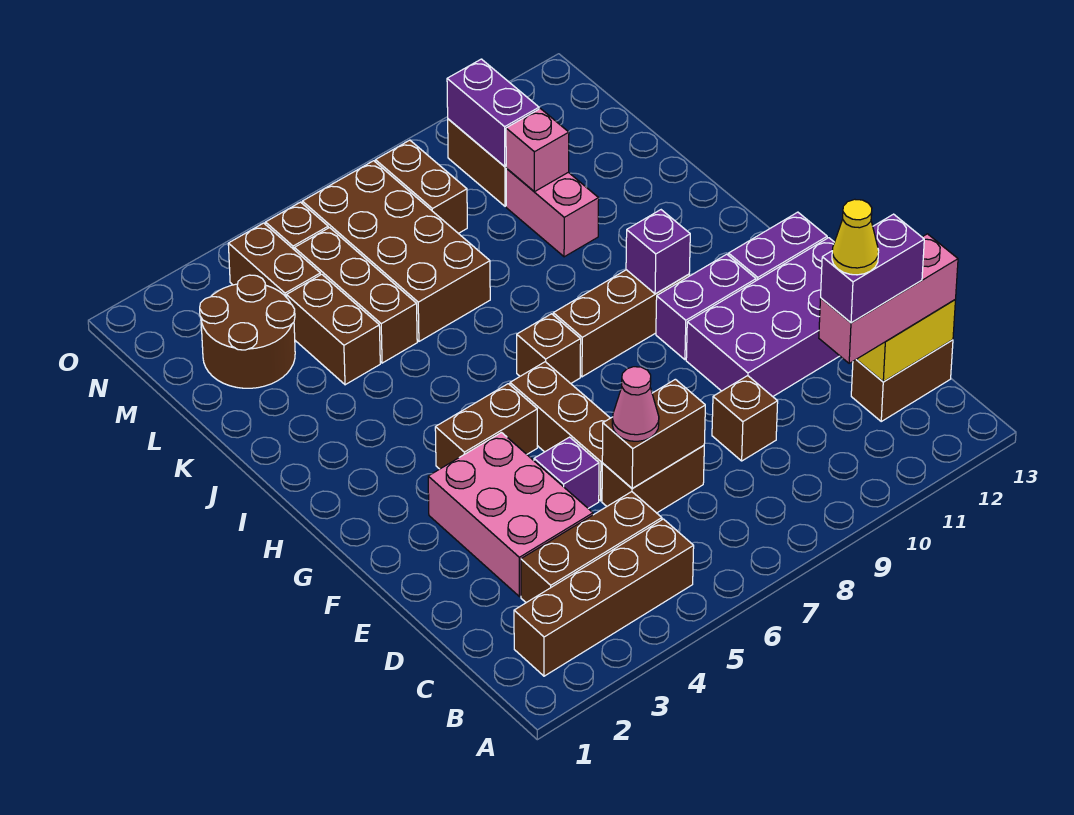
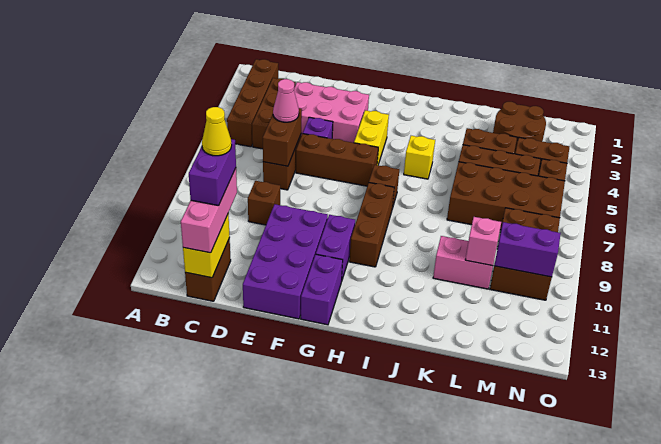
brown 1x2 brick [435,384,537,469] -> yellow 1x2 brick [354,110,389,165]
purple 1x1 brick [626,210,690,294] -> none
none -> yellow 1x1 brick [404,136,435,179]

